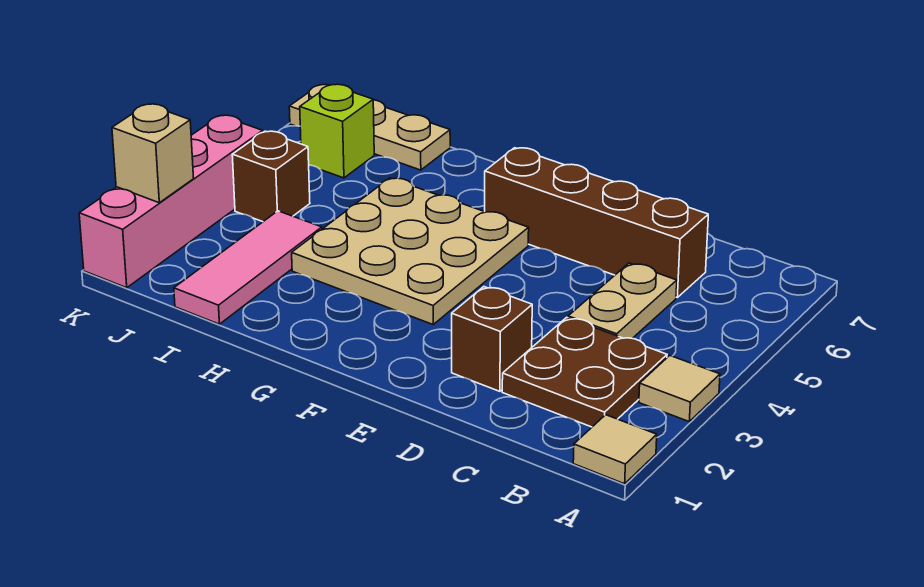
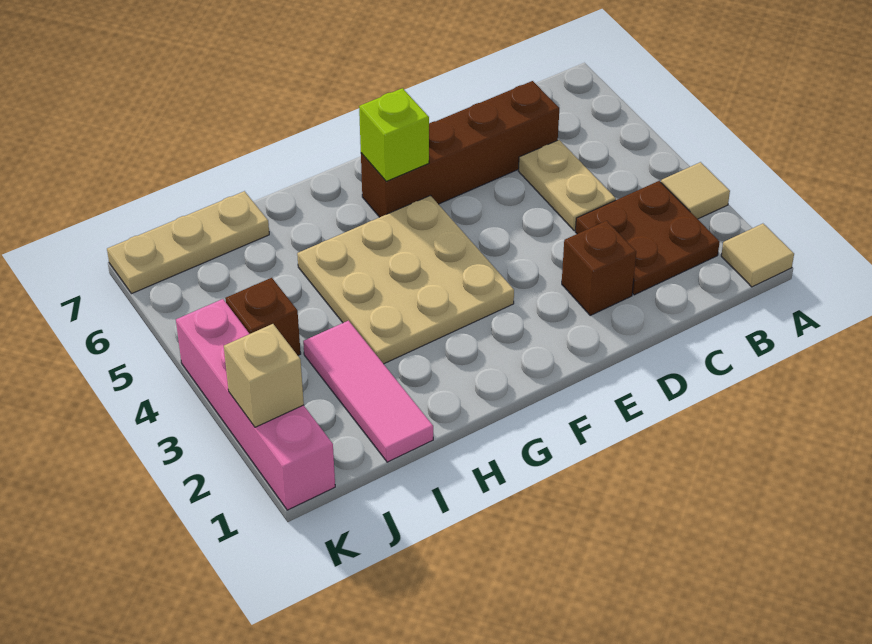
lime 1x1 brick [300,84,374,178] -> lime 1x1 brick moved to [359,88,429,181]

